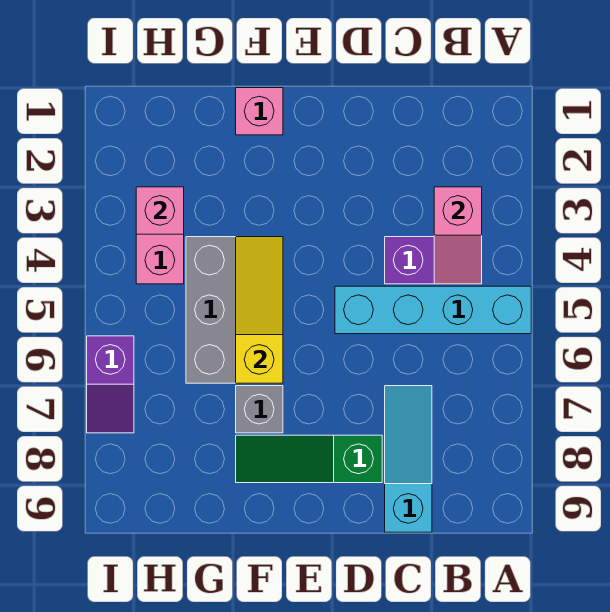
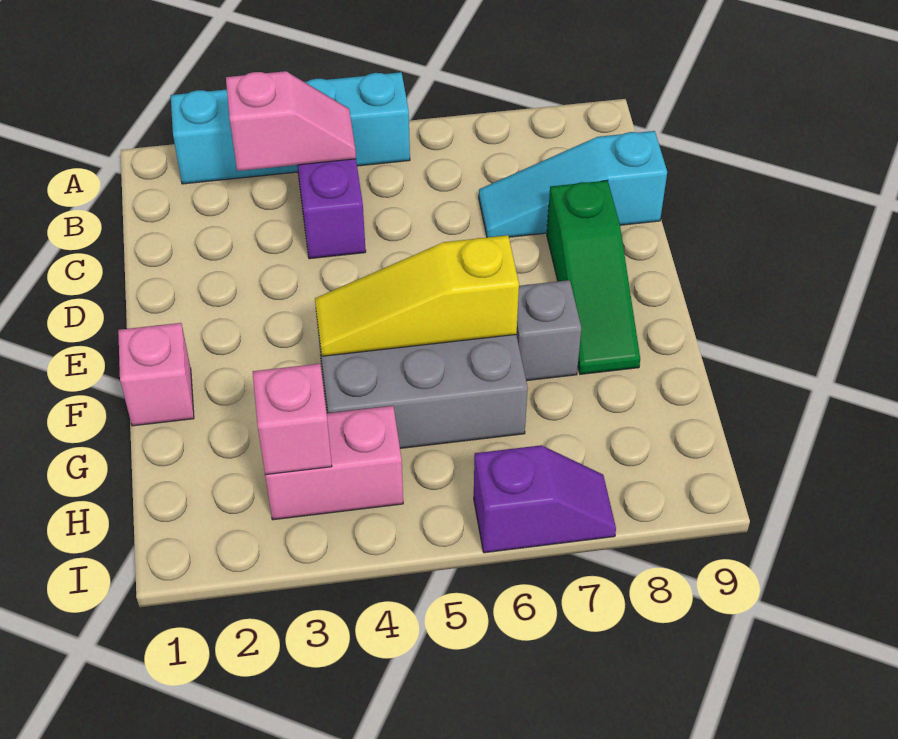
cyan 1x4 brick [335,286,531,334] -> cyan 1x4 brick turned to [171,72,410,184]

